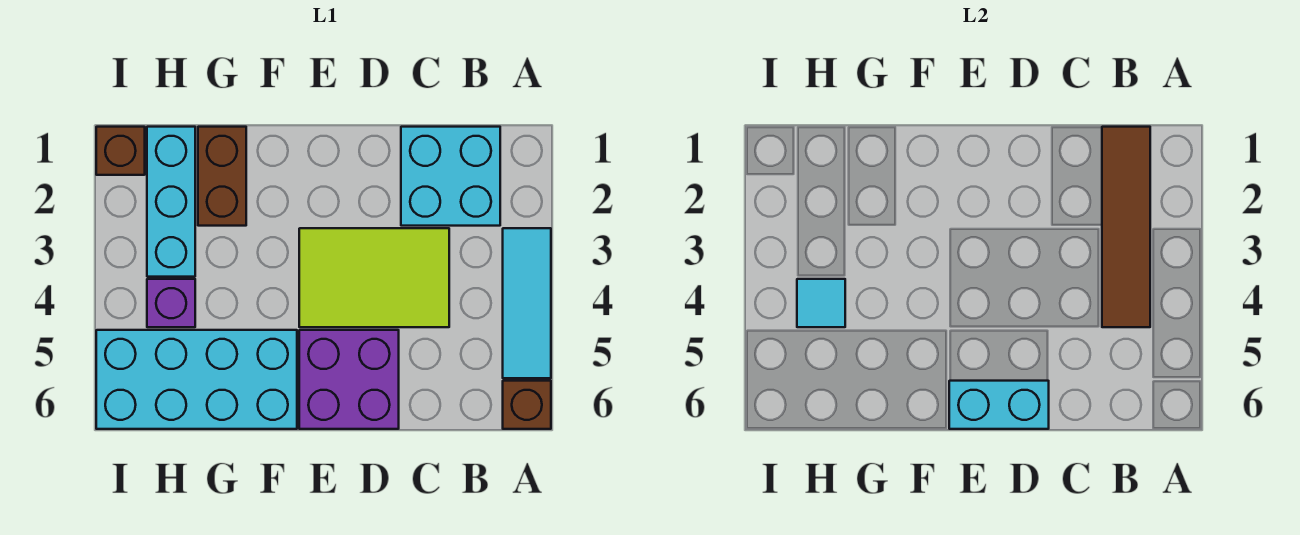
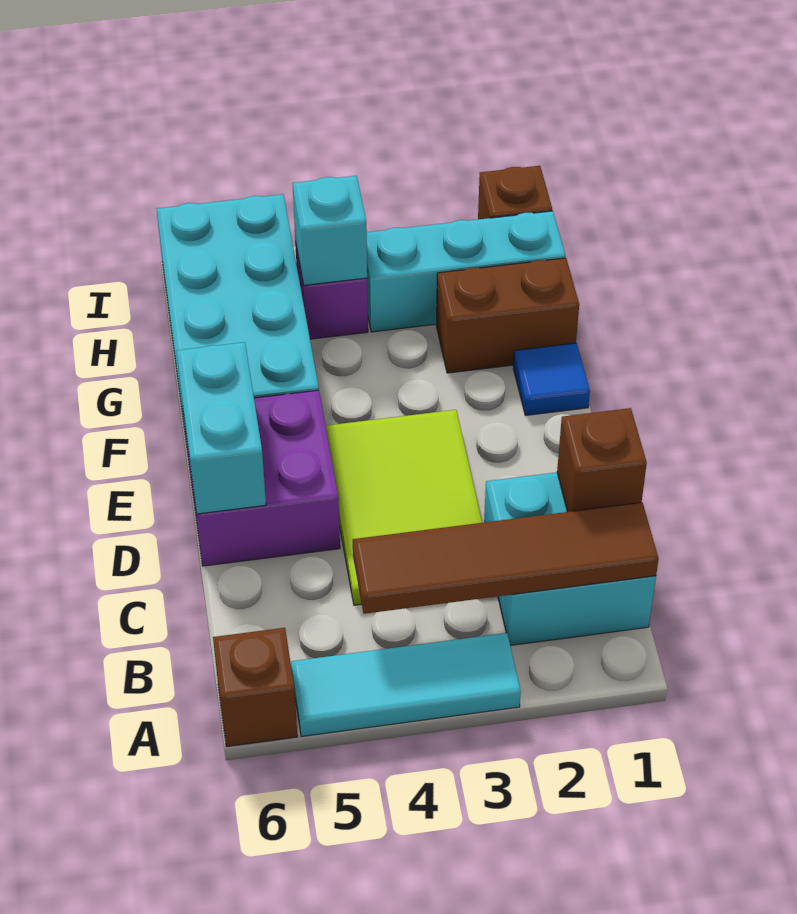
none -> brown 1x1 brick [557,408,647,512]
none -> blue 1x1 tile [513,343,590,415]
cyan 1x1 tile [797,279,845,327] -> cyan 1x1 brick [292,176,367,285]

